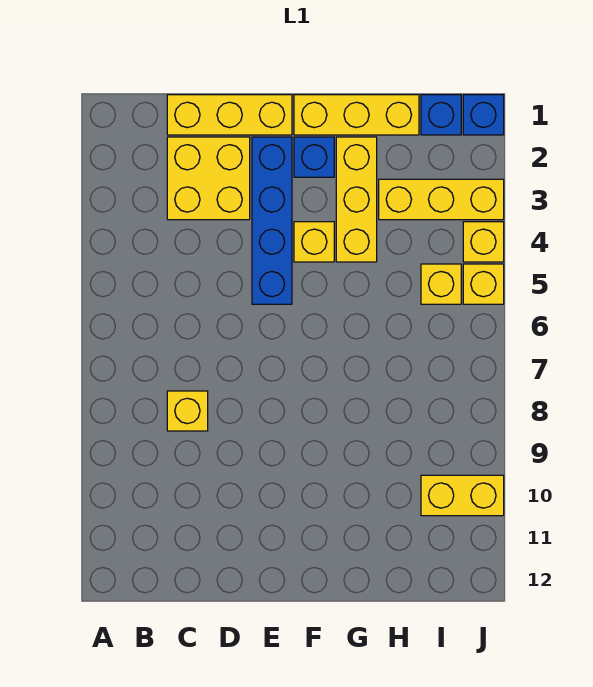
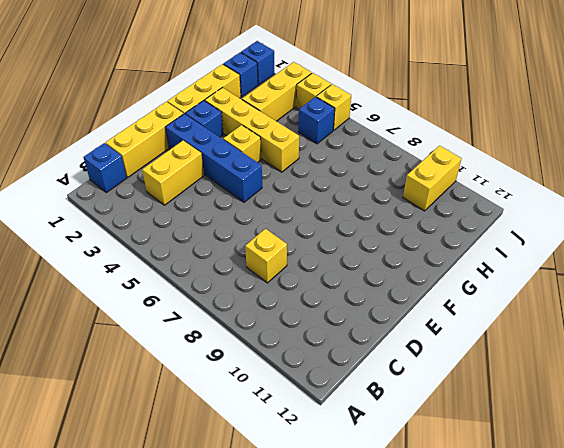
none -> blue 1x1 brick [83,143,127,193]
yellow 2x2 brick [167,137,250,220] -> yellow 1x2 brick [142,141,204,205]
yellow 1x3 brick [336,137,377,262] -> yellow 1x4 brick [205,88,299,172]
yellow 1x1 brick [421,264,461,304] -> blue 1x1 brick [298,97,335,144]

